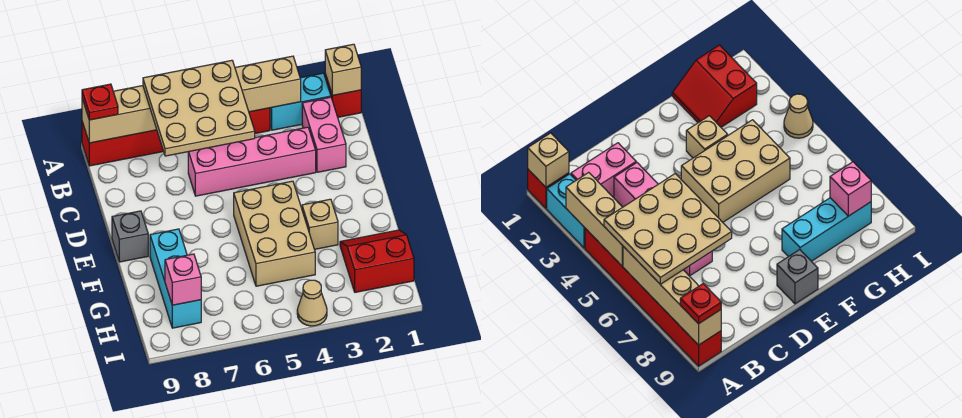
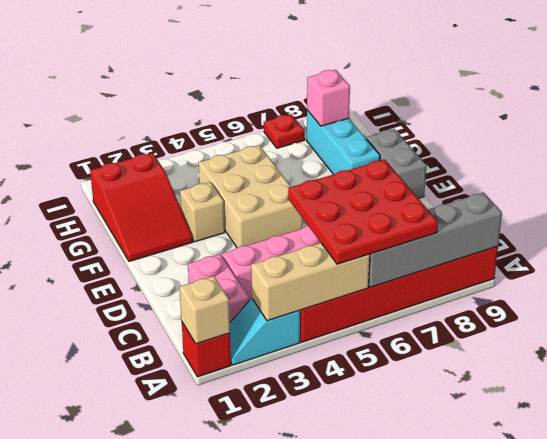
cyan 1x2 brick [270,73,331,130] -> cyan 1x2 slope [230,299,300,365]
tan 3x3 plate [143,60,255,156] -> red 3x3 plate [288,159,438,264]
tan 1x4 brick [82,86,157,143] -> grey 1x4 brick [368,193,502,287]
red 1x1 plate [82,84,118,120] -> red 1x1 plate moved to [264,114,305,148]
grey 1x1 brick [112,211,148,262] -> grey 1x2 brick [366,129,426,198]
red 2x2 slope [340,230,414,292] -> red 2x3 slope [90,153,193,261]
tan 1x1 cone [297,280,327,326] -> none

